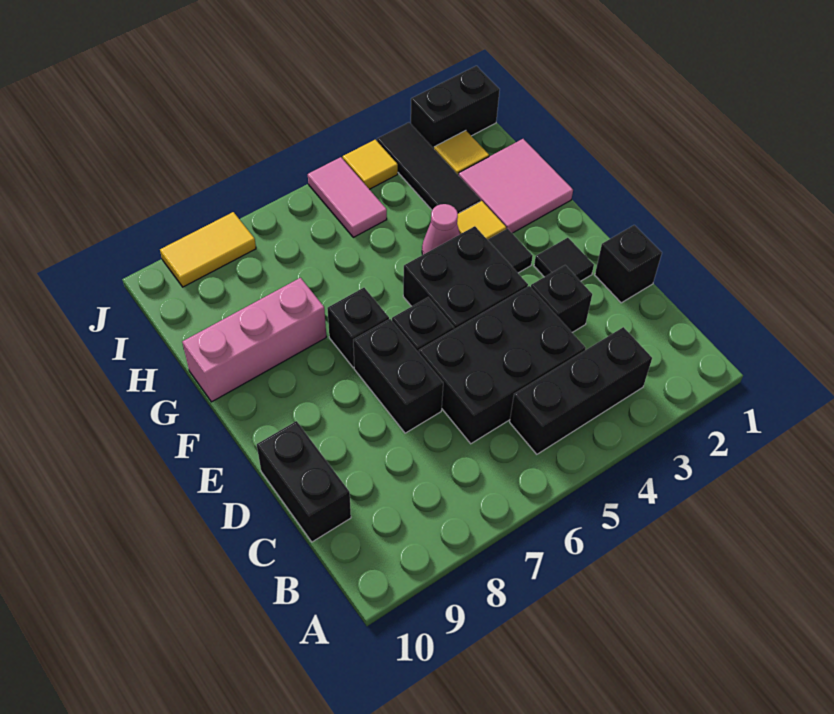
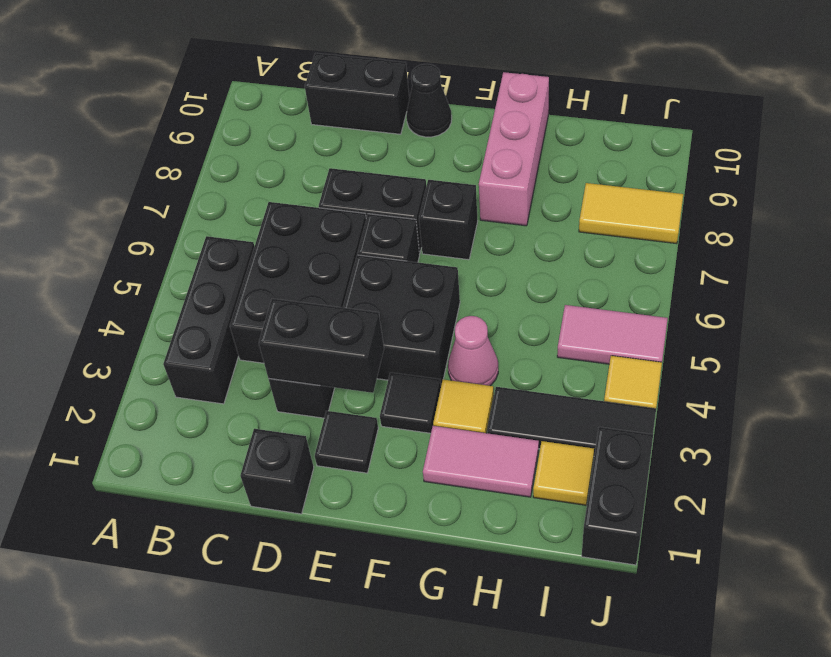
none -> black 1x2 brick [259,299,384,393]
none -> black 1x1 cone [407,64,452,137]
pink 2x2 tile [458,139,573,233] -> pink 1x2 tile [423,426,539,497]
yellow 1x2 tile [160,212,256,287] -> yellow 1x2 tile turned to [579,183,683,244]

